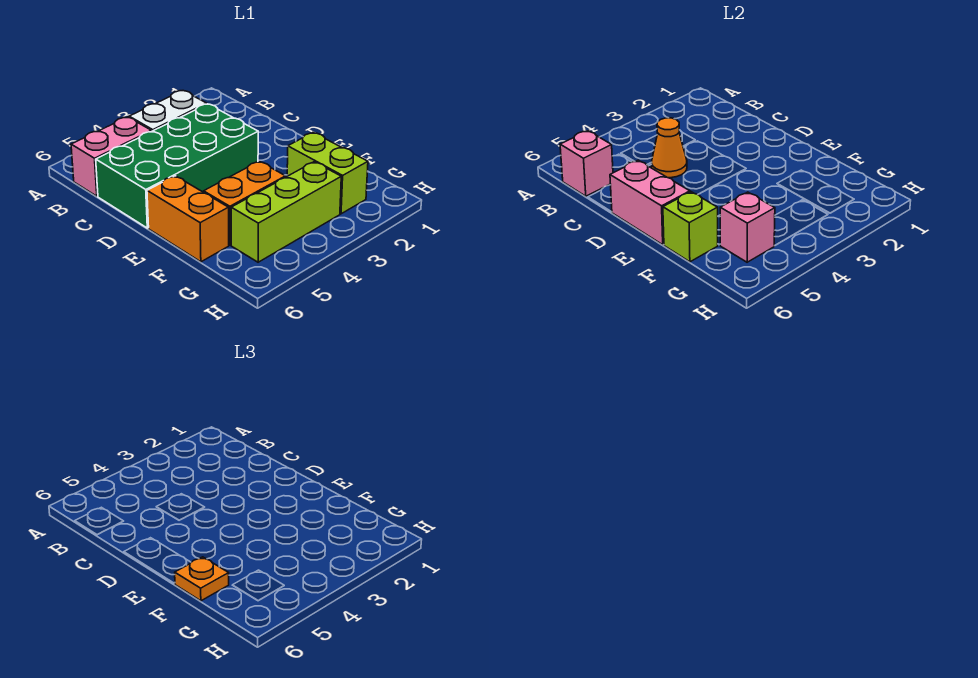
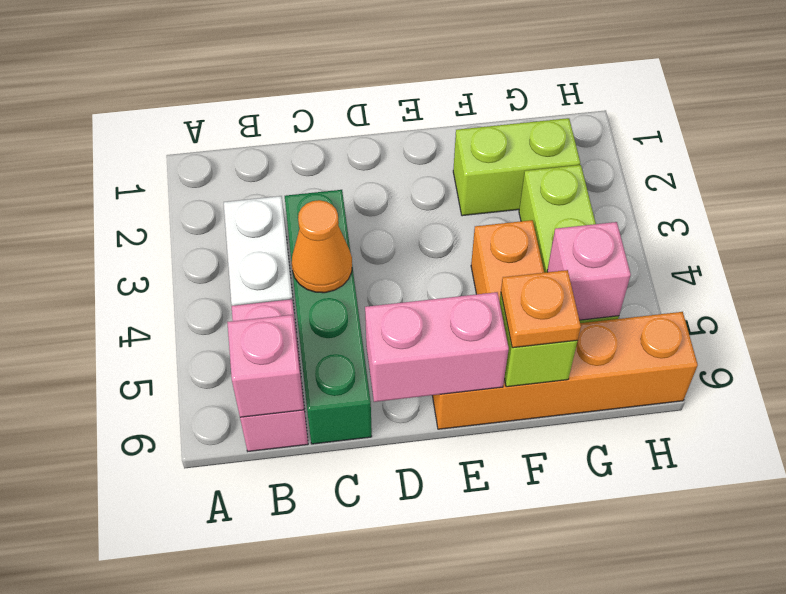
green 2x4 brick [96,104,258,228] -> green 1x4 brick [285,190,372,444]
orange 1x2 brick [147,176,229,262] -> orange 1x4 brick [432,312,698,429]

